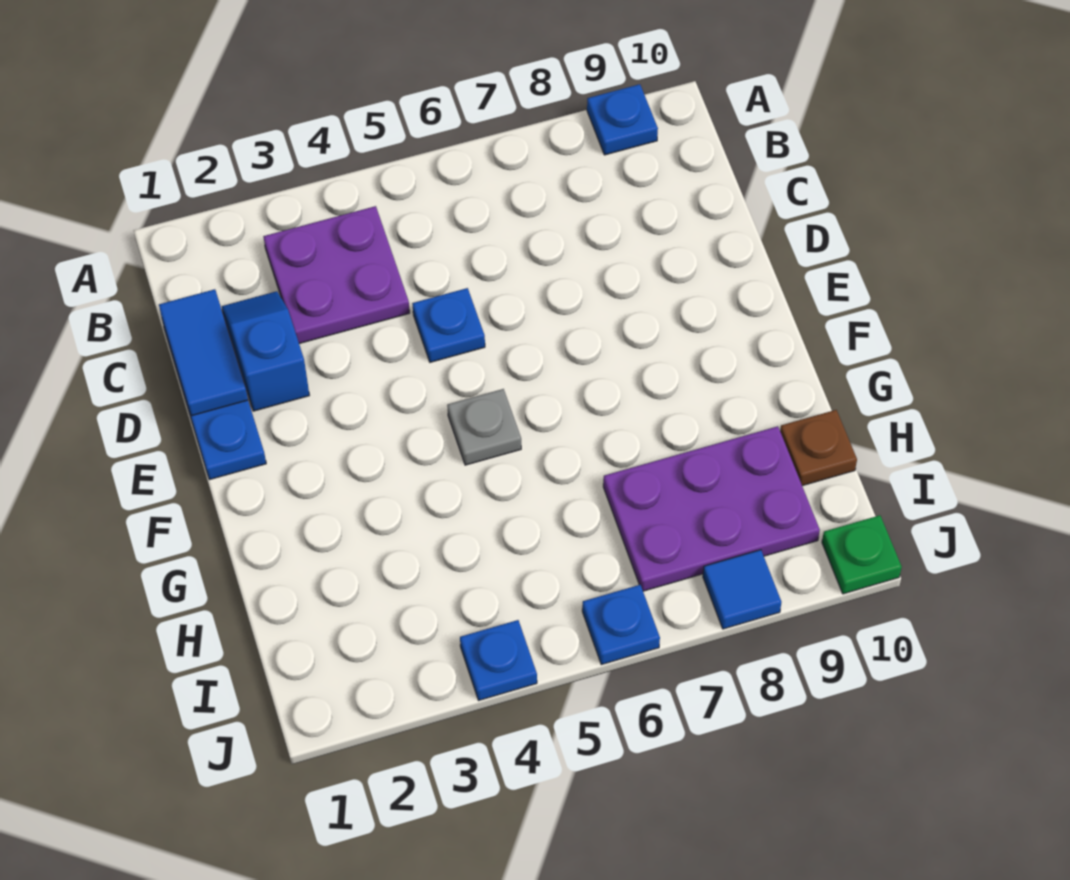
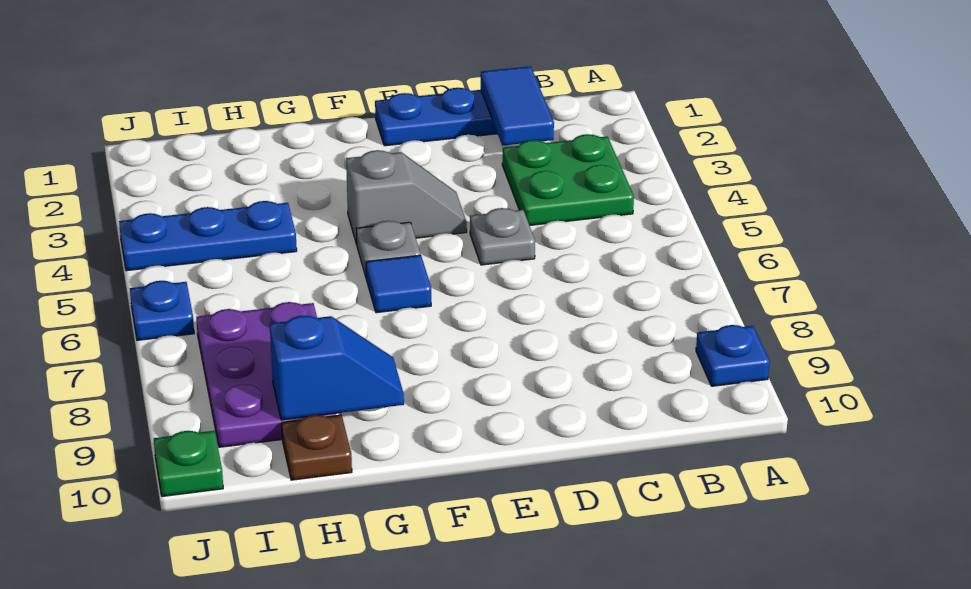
purple 2x2 plate [263,206,410,344] -> green 2x2 plate [502,134,634,226]
blue 1x2 tile [159,289,248,416] -> blue 1x2 tile turned to [481,66,554,146]
blue 1x2 slope [222,291,309,411] -> blue 1x2 slope moved to [270,316,404,420]
blue 1x1 plate [412,288,485,362] -> grey 1x1 plate [470,208,535,265]
none -> grey 1x2 slope [346,150,467,245]
blue 1x1 plate [460,620,537,700] -> blue 1x3 plate [119,201,297,271]
blue 1x1 tile [703,550,781,629] -> blue 1x1 tile moved to [366,255,431,313]

